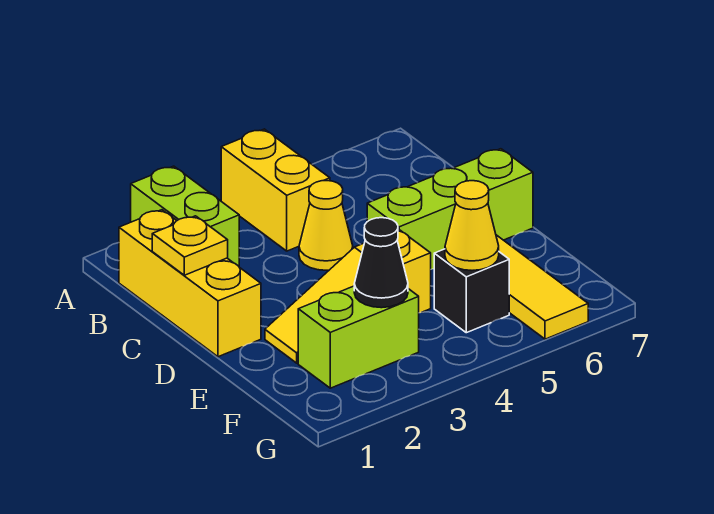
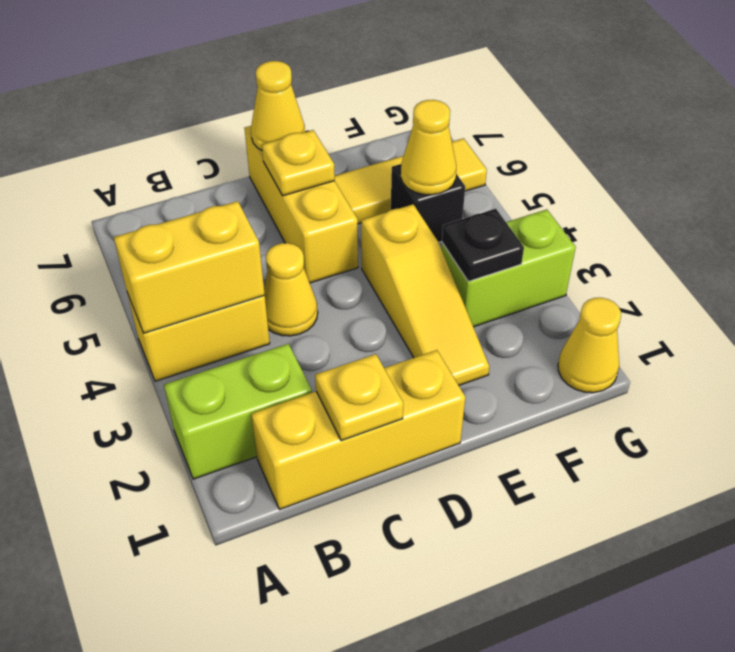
none -> yellow 1x2 brick [114,201,265,333]
lime 1x3 brick [367,149,533,269] -> yellow 1x3 brick [244,126,358,283]
none -> yellow 1x1 plate [262,130,335,196]
none -> yellow 1x1 cone [251,61,305,150]
lime 1x2 brick [298,286,419,388] -> lime 1x2 brick turned to [441,209,576,327]
black 1x1 cone [354,218,408,308] -> black 1x1 plate [442,209,524,281]
none -> yellow 1x1 cone [558,298,621,393]

